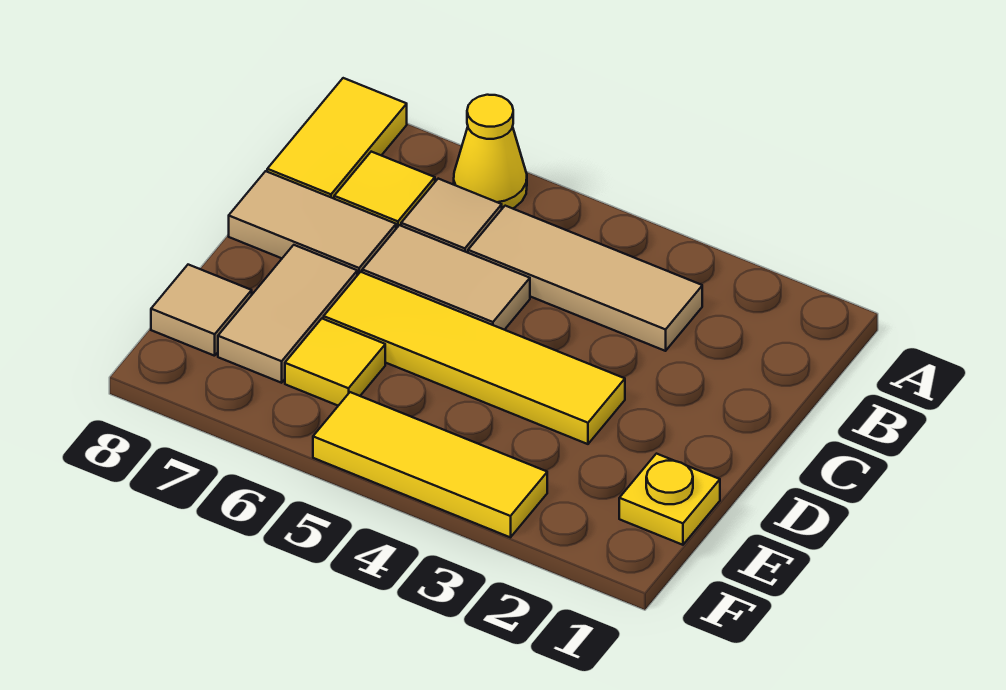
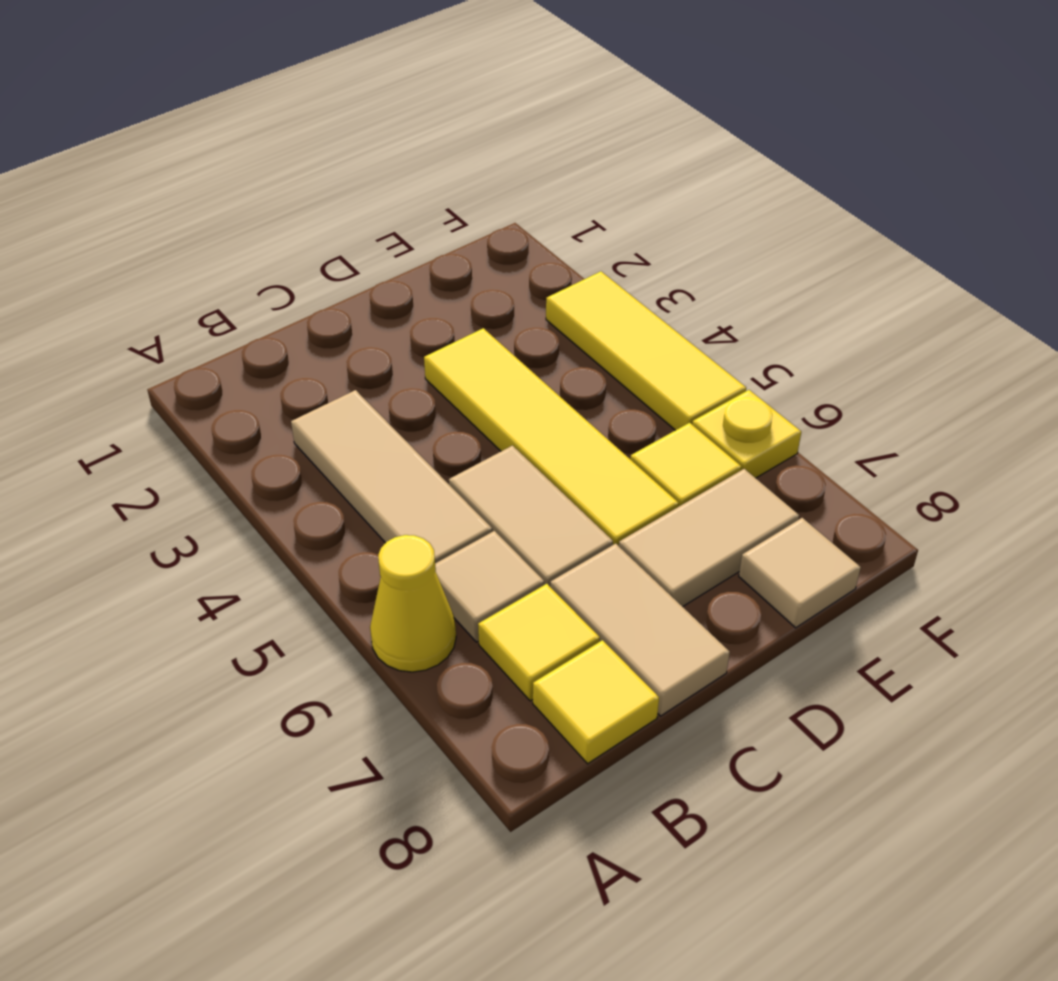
yellow 1x2 tile [267,78,407,199] -> yellow 1x1 tile [533,640,659,764]
yellow 1x1 plate [619,454,720,545] -> yellow 1x1 plate moved to [692,390,801,478]

